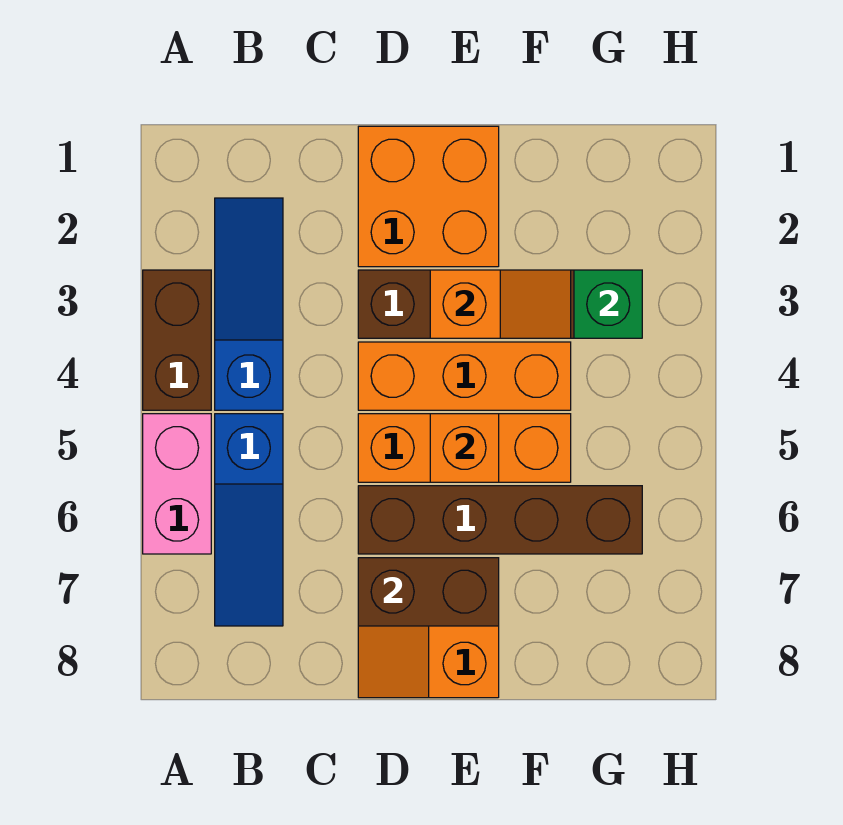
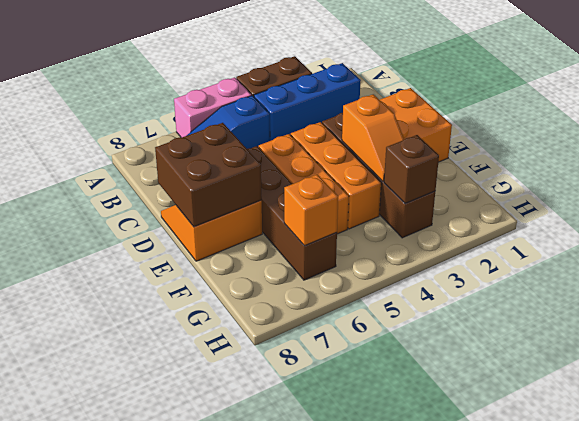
blue 1x3 slope [215,198,283,410] -> blue 1x3 brick [254,63,361,141]
brown 1x2 brick [358,558,499,626] -> brown 2x2 brick [155,123,262,227]
orange 1x1 brick [430,414,499,482] -> orange 1x1 brick moved to [284,174,338,246]
green 1x1 brick [574,270,642,338] -> brown 1x1 brick [384,135,439,204]

